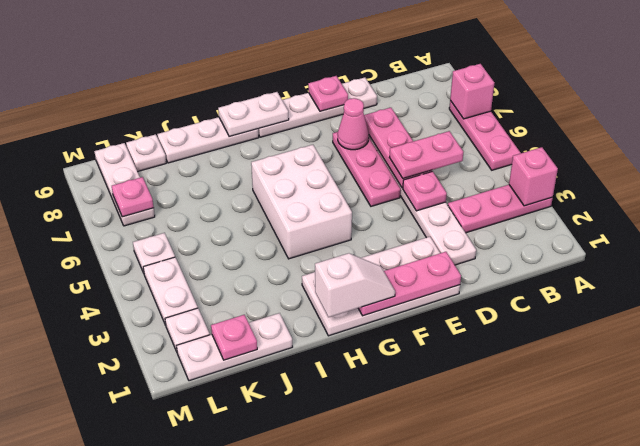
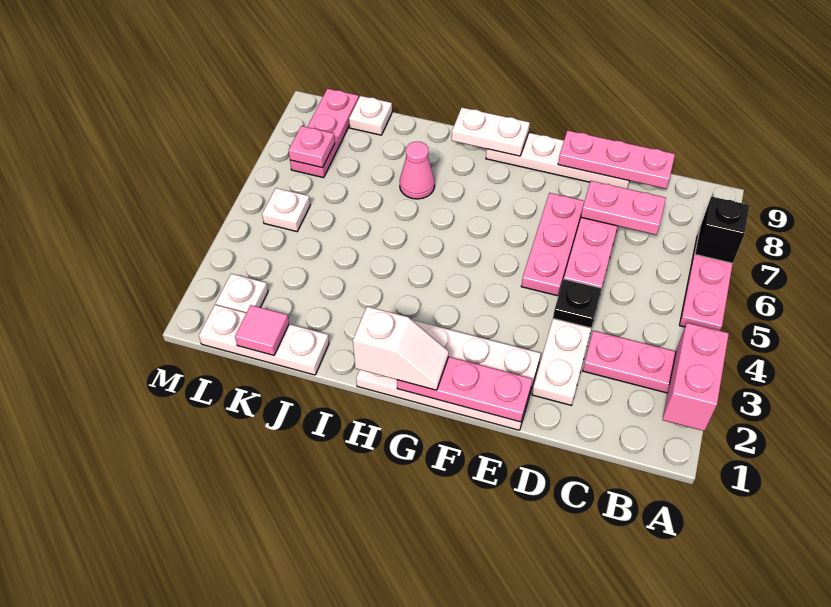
pink 1x1 brick [509,147,558,206] -> pink 1x2 brick [663,323,729,431]
pink 1x1 brick [450,64,494,119] -> black 1x1 brick [695,196,750,263]
pink 1x2 plate [389,131,463,179] -> pink 1x2 plate moved to [581,181,666,235]
pink 1x1 plate [403,171,447,211] -> black 1x1 plate [553,279,602,328]
pink 1x1 cone [338,98,369,150] -> pink 1x1 cone moved to [400,142,435,199]
pink 1x1 plate [308,76,348,111] -> pink 1x3 plate [558,130,675,189]
white 2x3 brick [251,145,352,259] -> none
white 1x3 plate [157,117,259,163] -> none
pink 1x1 plate [211,315,257,360] -> pink 1x1 tile [235,305,289,355]
white 1x2 plate [143,257,198,325] -> none
white 1x3 plate [94,143,155,226] -> pink 1x3 plate [290,89,359,178]

